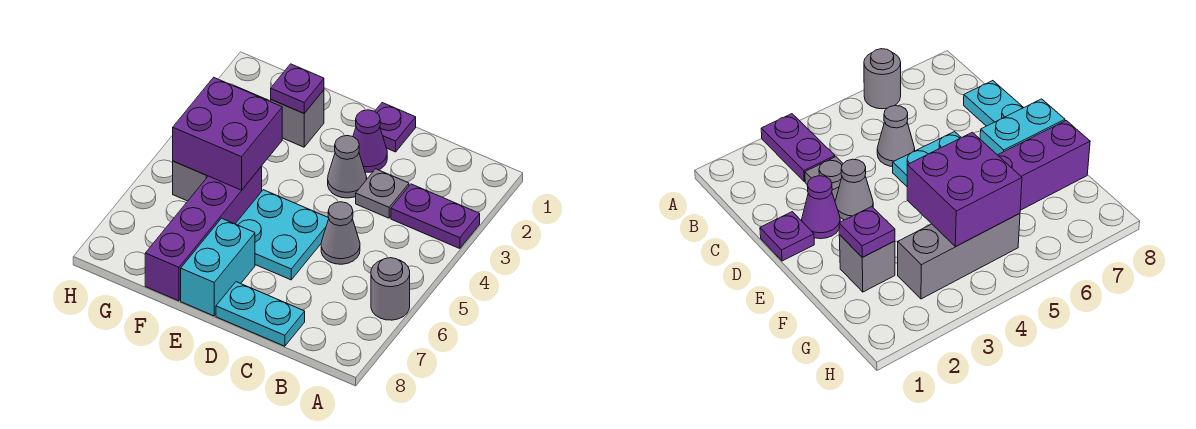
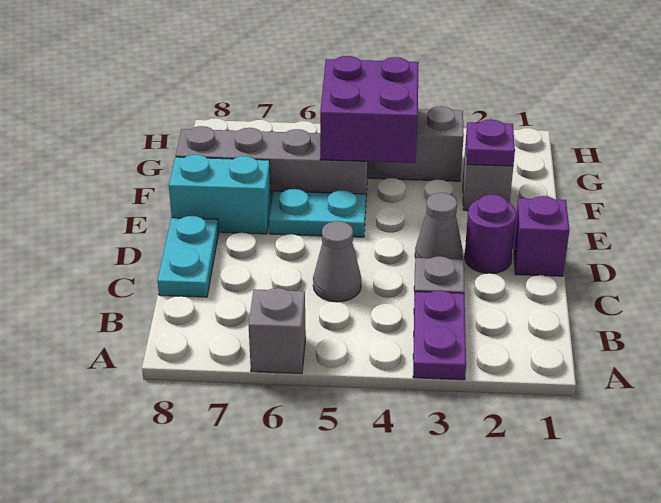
grey 1x1 round brick [371,258,410,320] -> grey 1x1 brick [249,288,306,374]
purple 1x1 plate [375,103,416,152] -> purple 1x1 brick [513,196,569,276]
purple 1x1 cone [353,110,387,172] -> purple 1x1 round brick [465,194,517,274]
cyan 2x2 plate [236,190,329,280] -> cyan 1x2 plate [269,189,366,237]
purple 1x4 brick [145,167,262,301] -> grey 1x4 brick [176,126,368,201]

